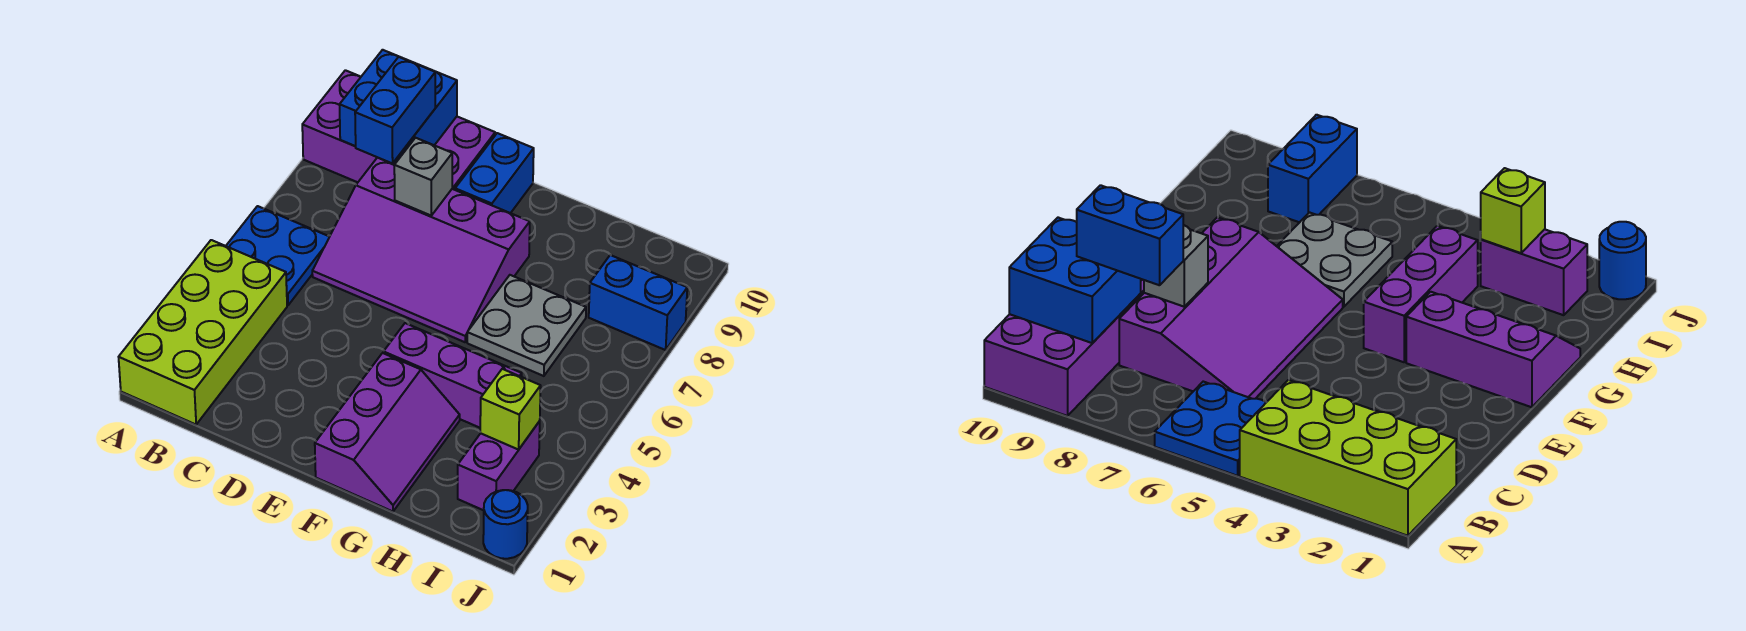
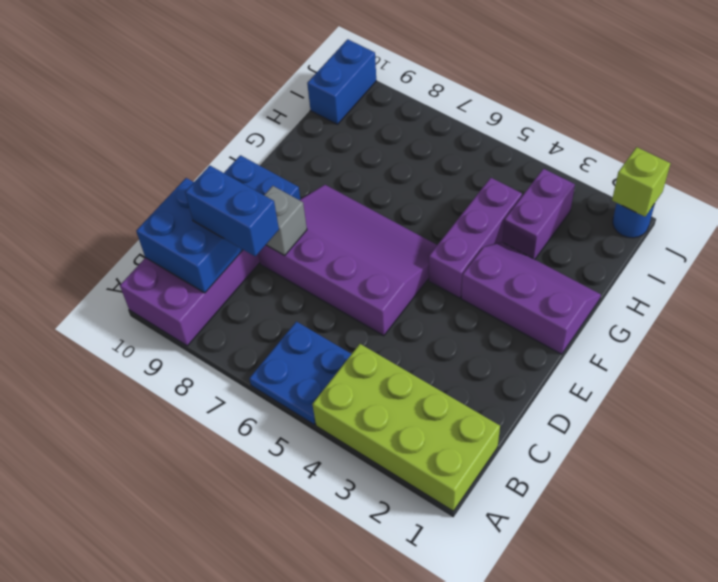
purple 3x4 slope [312,158,530,342] -> purple 3x4 slope turned to [258,185,437,336]
grey 2x2 plate [467,275,586,376] -> none
purple 1x2 brick [458,421,540,510] -> purple 1x2 brick turned to [502,169,575,259]
lime 1x1 brick [480,369,541,450] -> lime 1x1 brick moved to [612,147,670,217]
blue 1x2 brick [589,255,687,350] -> blue 1x2 brick moved to [307,39,376,124]

